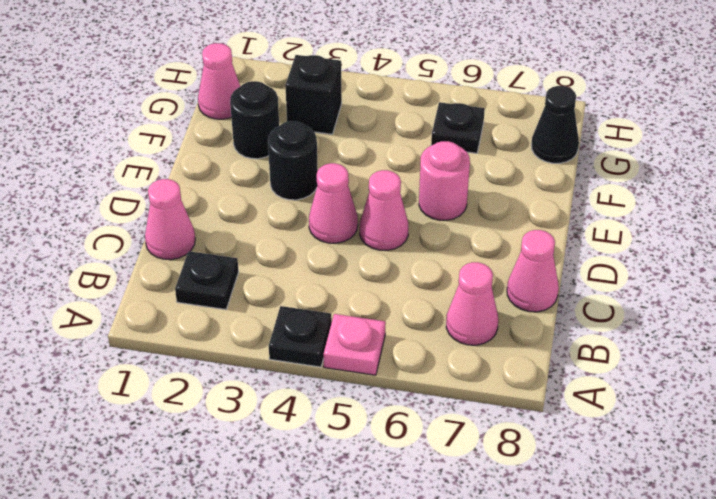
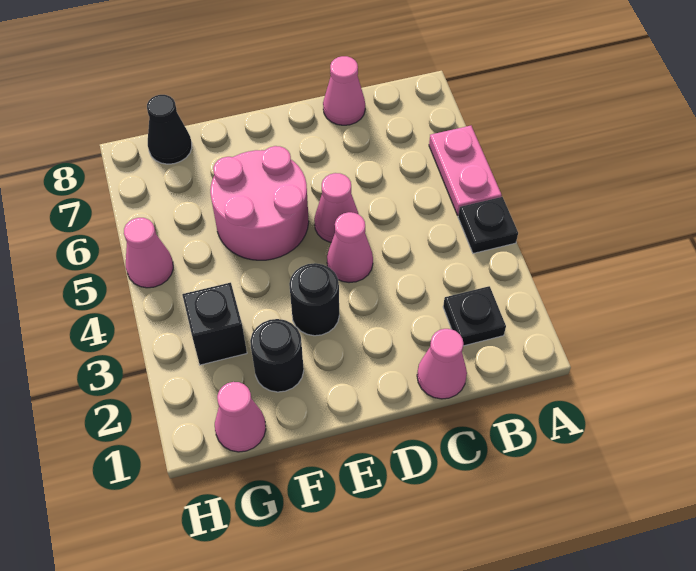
pink 1x1 plate [323,314,386,375] -> pink 1x2 plate [429,126,502,215]
pink 1x1 cone [446,262,498,345] -> pink 1x1 cone moved to [124,218,173,288]
pink 1x1 round brick [419,141,470,220] -> pink 2x2 round brick [210,146,309,260]
black 1x1 plate [431,102,485,153] -> none

